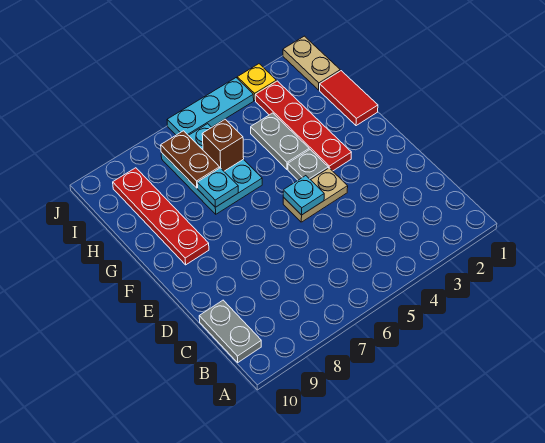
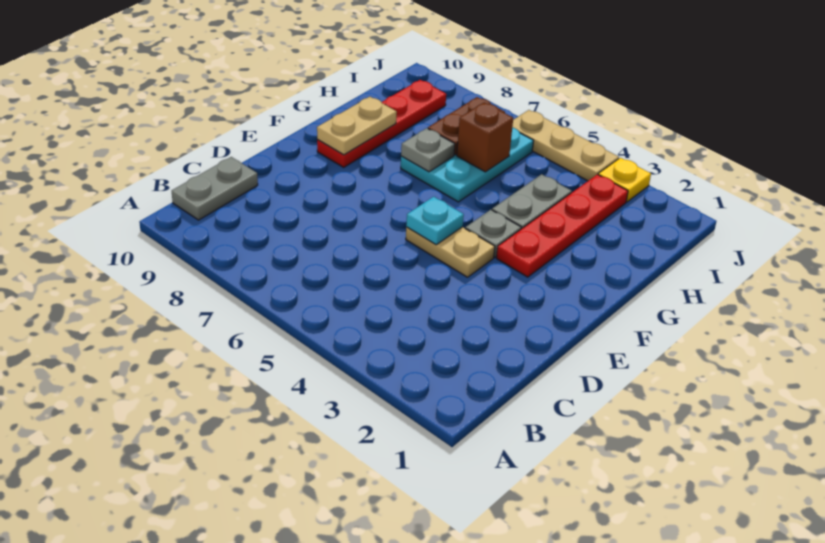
red 1x2 tile [320,71,378,126] -> none
cyan 1x1 plate [197,168,238,207] -> grey 1x1 plate [401,128,455,172]
tan 1x2 plate [283,36,340,90] -> tan 1x2 plate moved to [317,97,397,155]
cyan 1x3 plate [167,78,254,135] -> tan 1x3 plate [512,110,619,181]

